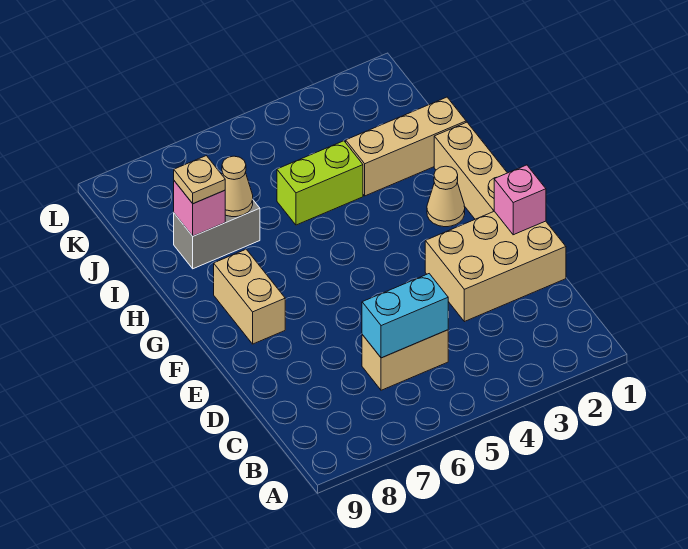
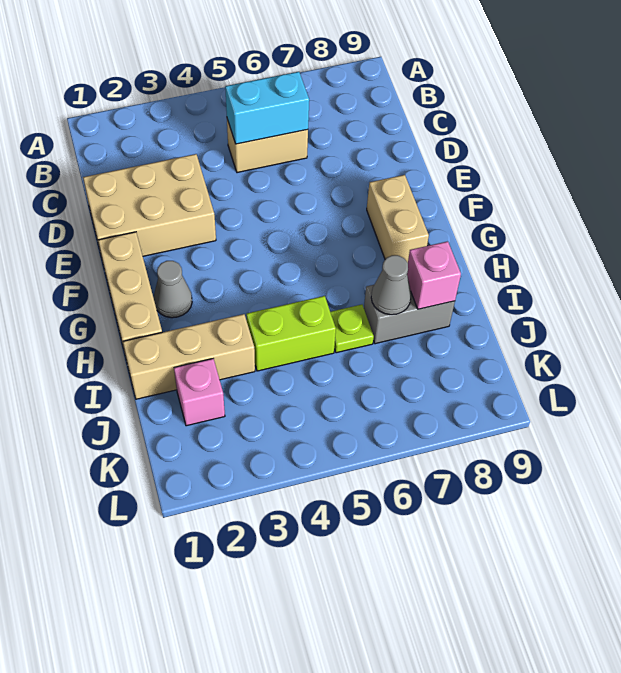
pink 1x1 brick [494,165,546,235] -> pink 1x1 brick moved to [174,359,225,426]
tan 1x1 cone [427,166,465,227] -> grey 1x1 cone [154,261,192,318]
none -> lime 1x1 plate [330,305,374,353]
tan 1x1 cone [222,156,253,217] -> grey 1x1 cone [371,255,411,315]
tan 1x1 plate [174,156,225,204] -> none

